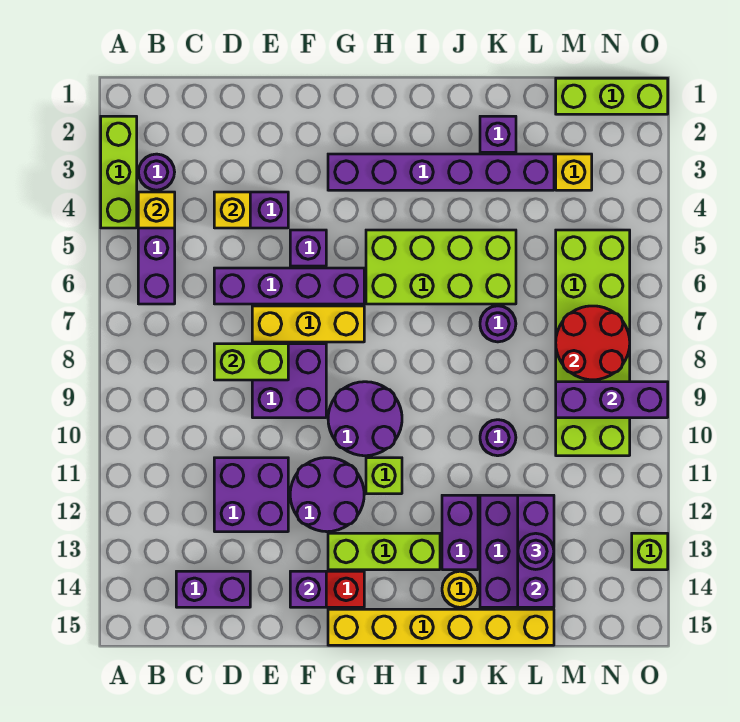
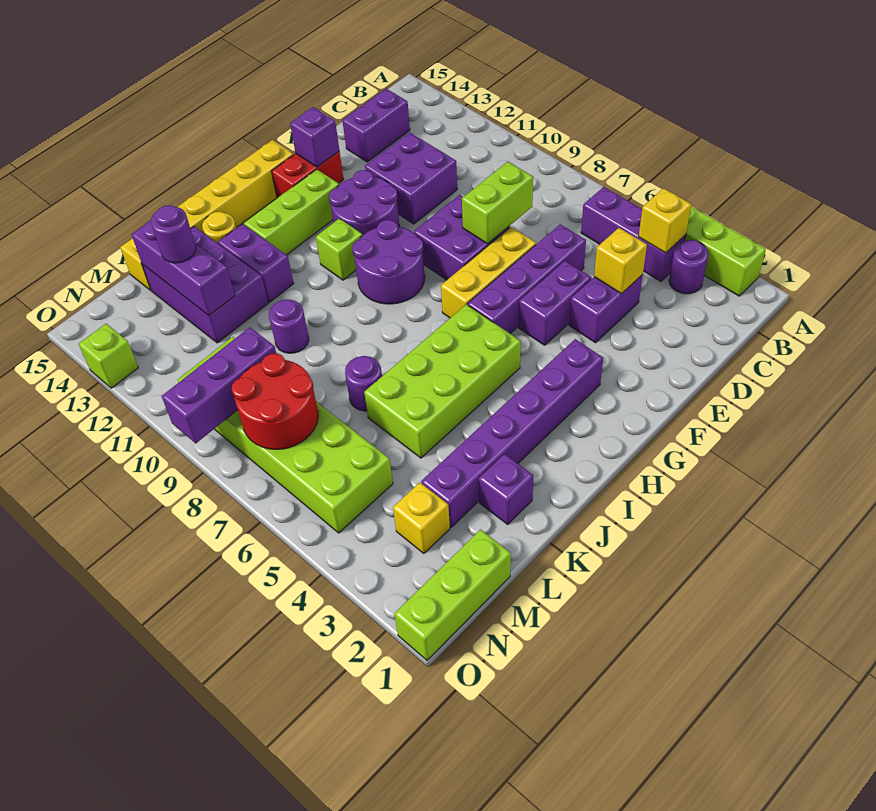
purple 1x1 brick [290,230,326,266] -> purple 1x2 brick [519,261,592,345]

